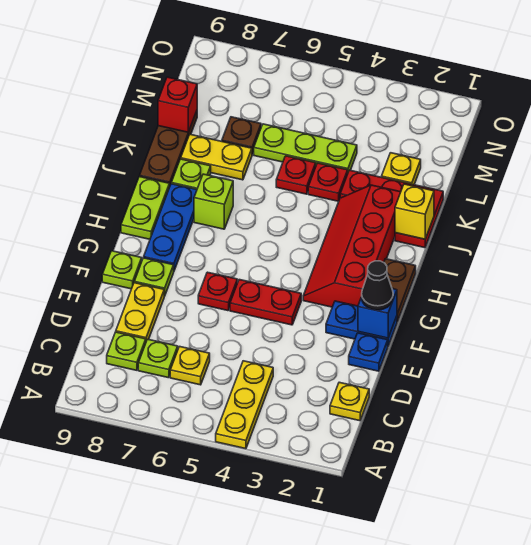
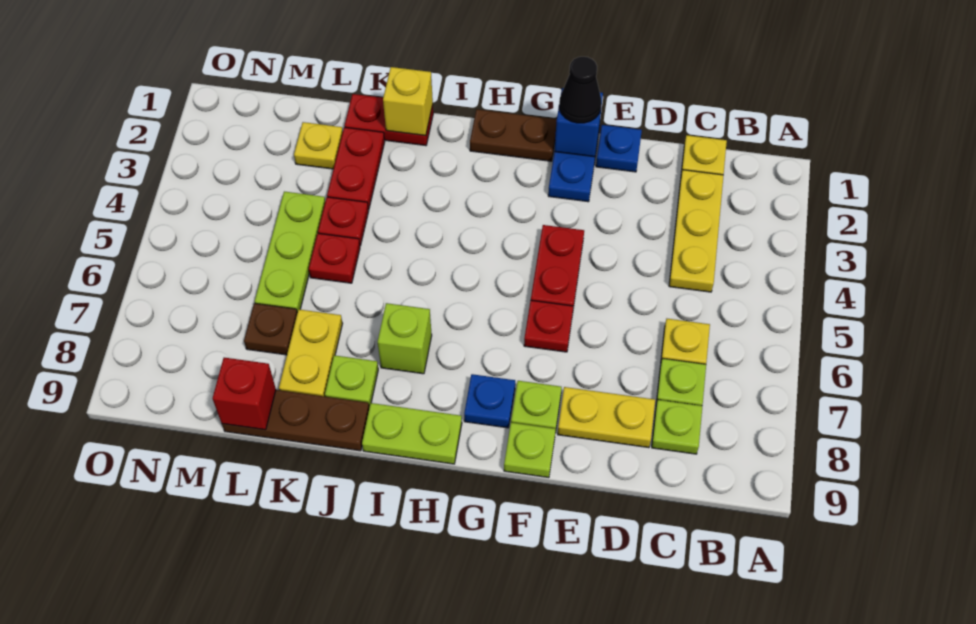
yellow 1x3 plate [216,361,273,449] -> yellow 1x3 plate turned to [669,170,724,292]
red 2x4 slope [303,185,401,307] -> none
blue 1x3 plate [144,184,197,270] -> blue 1x1 plate [464,374,515,428]

